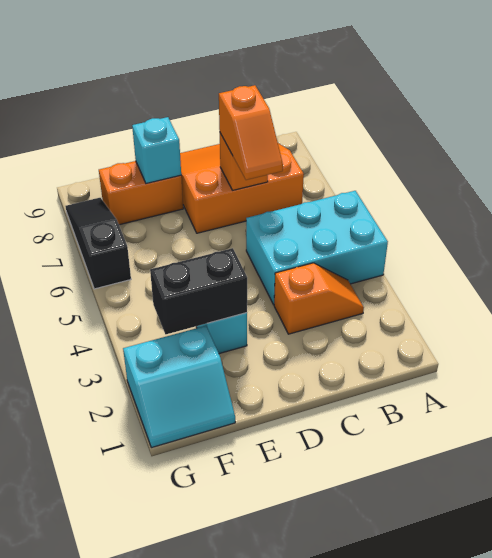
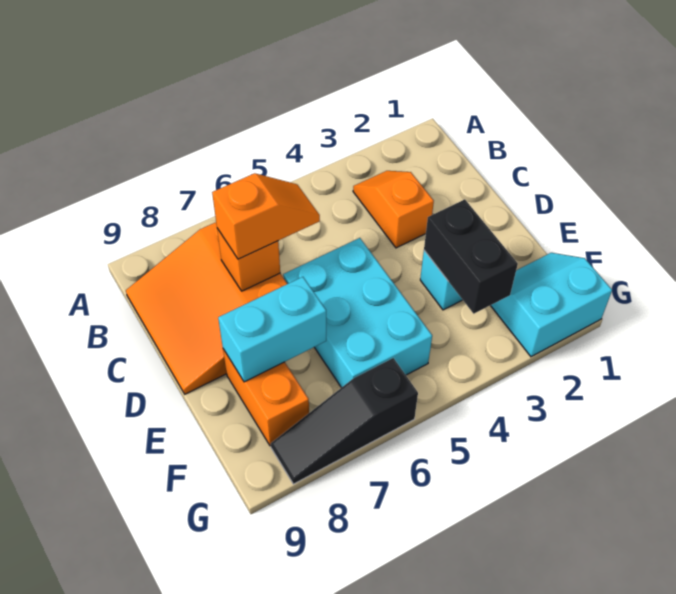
cyan 2x3 brick [246,191,388,305] -> cyan 2x3 brick moved to [283,238,432,388]
cyan 1x1 brick [132,117,181,183] -> cyan 1x2 brick [218,277,326,382]
cyan 2x2 slope [123,326,235,448] -> cyan 2x2 slope turned to [490,253,612,357]

